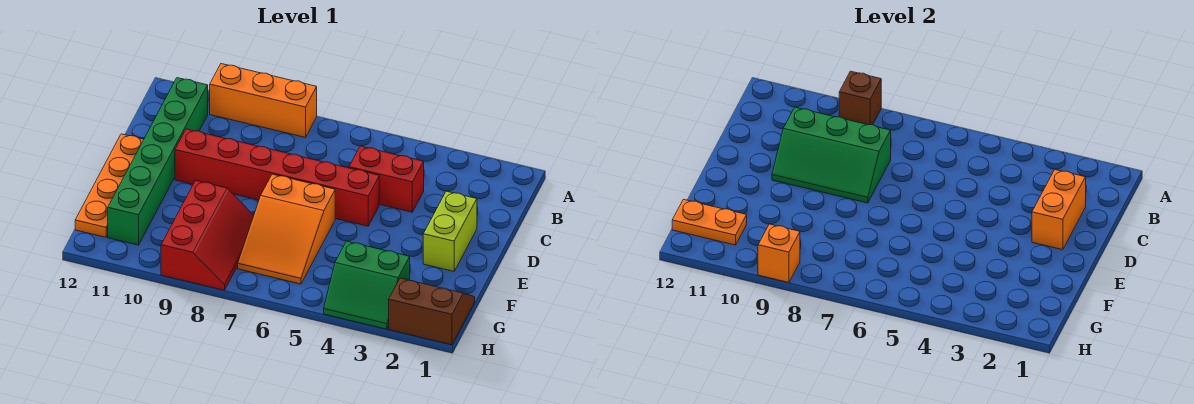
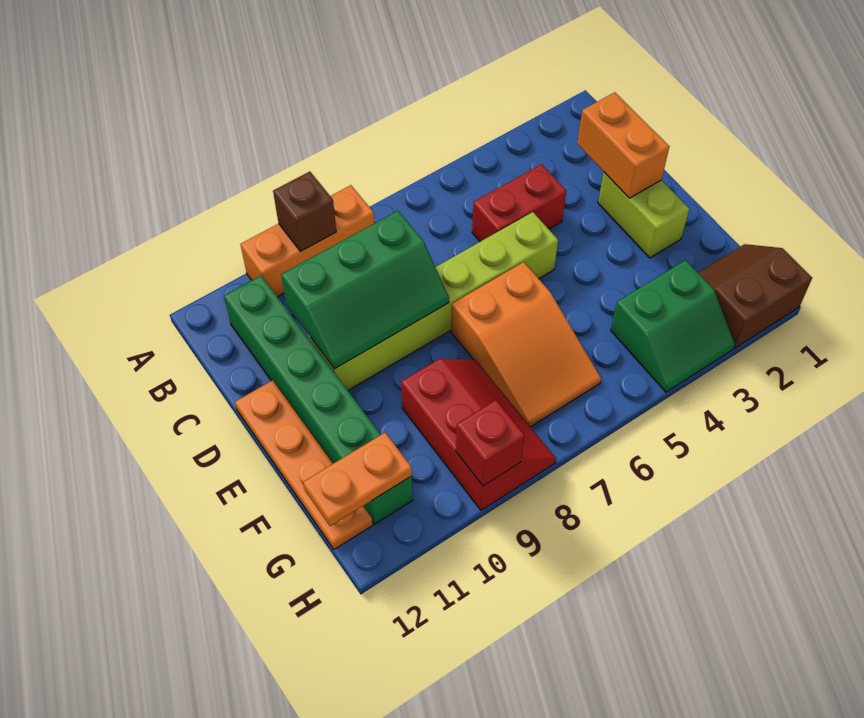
red 1x6 brick [175,129,379,226] -> lime 1x6 brick [311,212,558,390]
orange 1x1 brick [758,224,800,283] -> red 1x1 brick [456,400,525,486]

